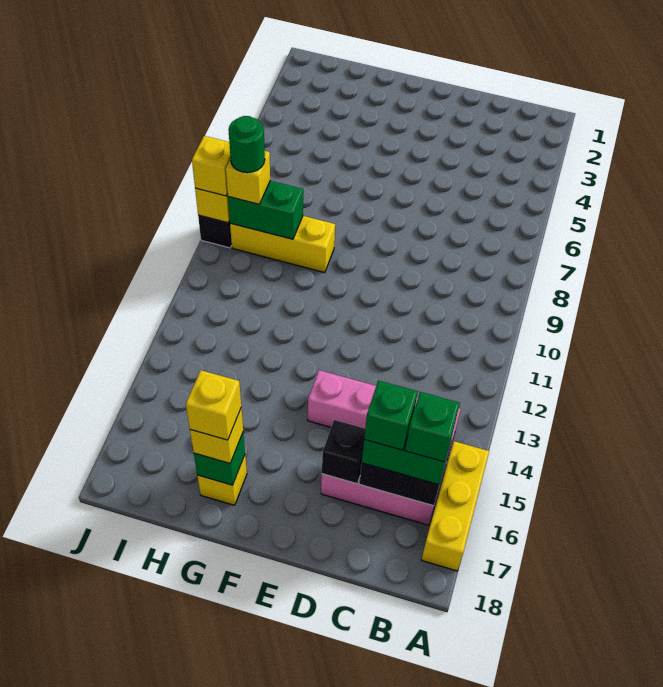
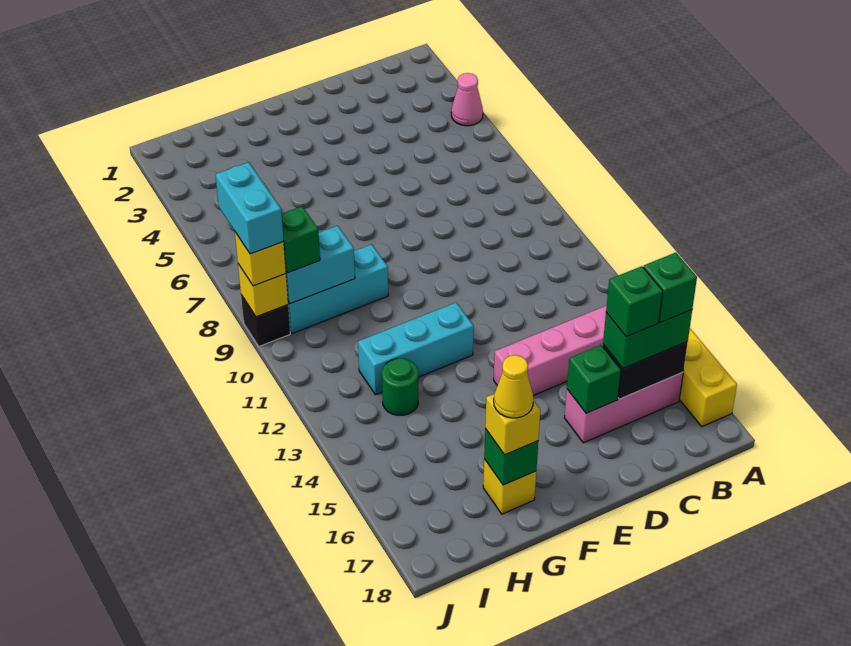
none -> pink 1x1 cone [451,73,483,126]
black 1x1 brick [322,420,365,484] -> green 1x1 brick [567,345,621,413]
none -> cyan 1x3 brick [358,303,474,395]
yellow 1x3 brick [230,216,335,273] -> cyan 1x3 brick [288,244,388,334]
yellow 1x1 brick [186,370,241,440] -> yellow 1x1 cone [494,355,533,418]
green 1x2 brick [228,181,303,239] -> cyan 1x2 brick [286,226,355,304]
yellow 1x1 brick [226,151,270,204] -> green 1x1 brick [282,206,320,273]
green 1x1 round brick [228,116,265,173] -> green 1x1 round brick moved to [382,358,418,415]
none -> cyan 1x2 brick [215,162,284,254]

